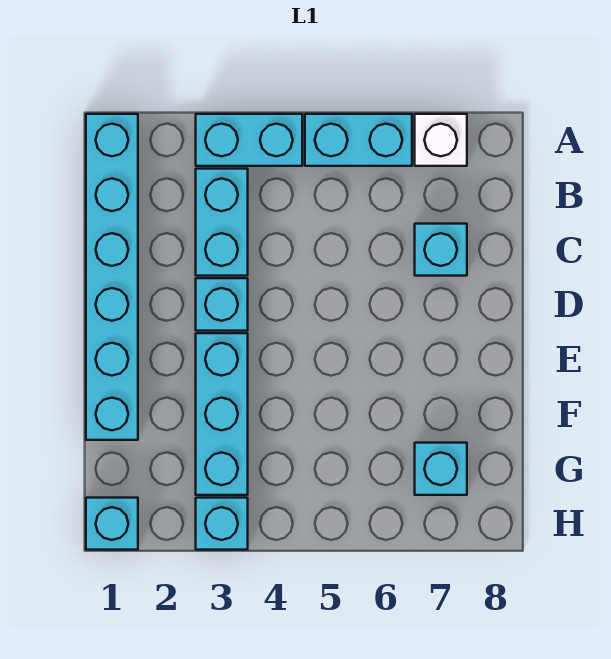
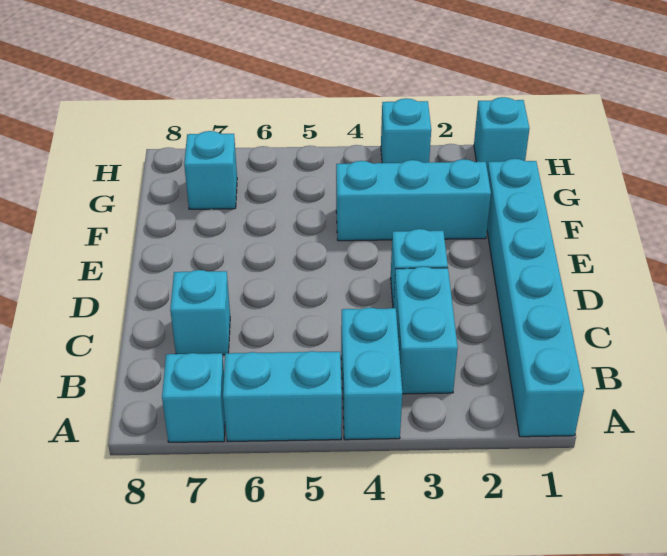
cyan 1x2 brick [196,114,302,166] -> cyan 1x2 brick turned to [341,308,402,440]
white 1x1 brick [415,114,467,166] -> cyan 1x1 brick [162,353,225,442]
cyan 1x3 brick [196,333,248,495] -> cyan 1x3 brick turned to [336,159,491,241]

